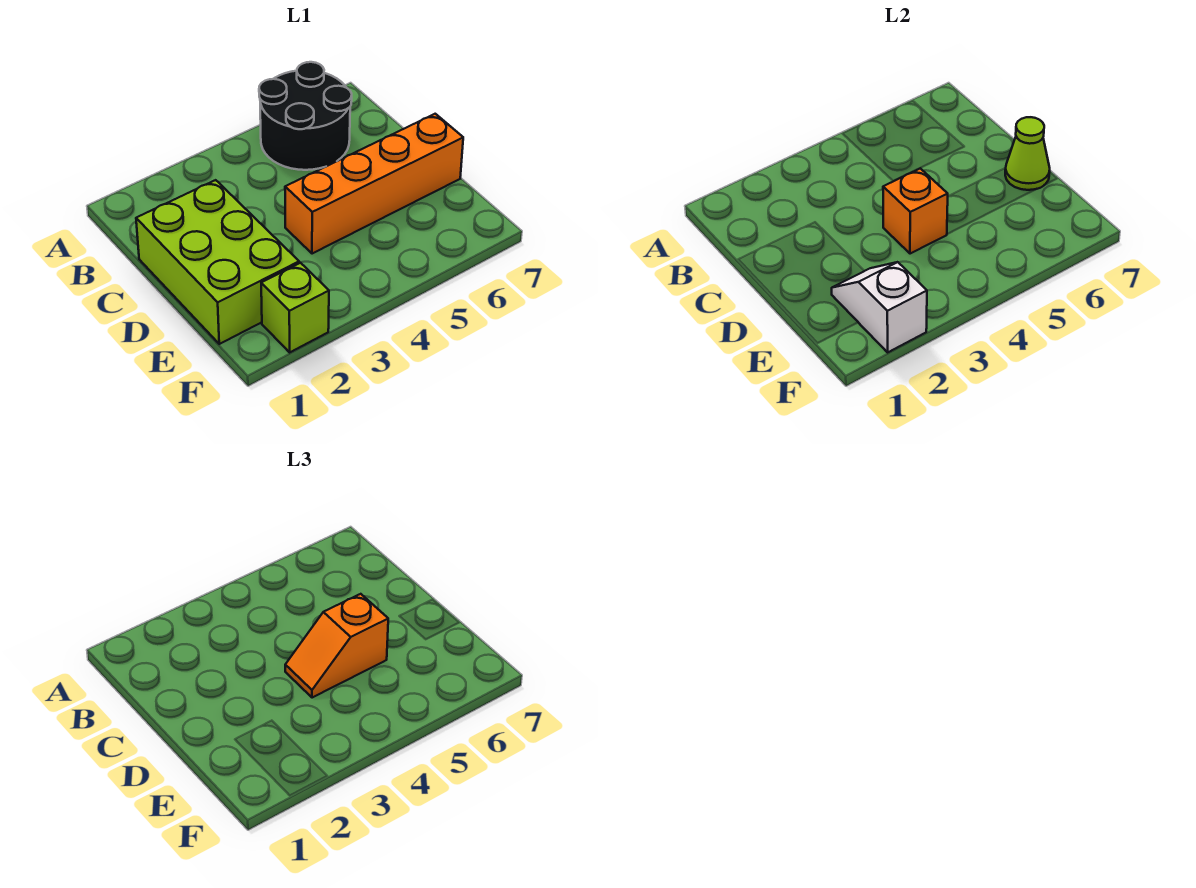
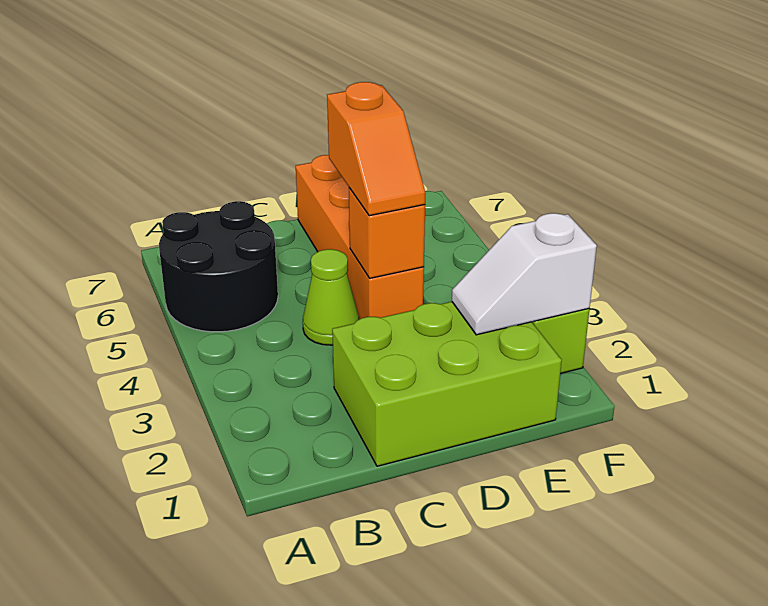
lime 1x1 cone [1005,117,1050,190] -> lime 1x1 cone moved to [303,249,359,345]

